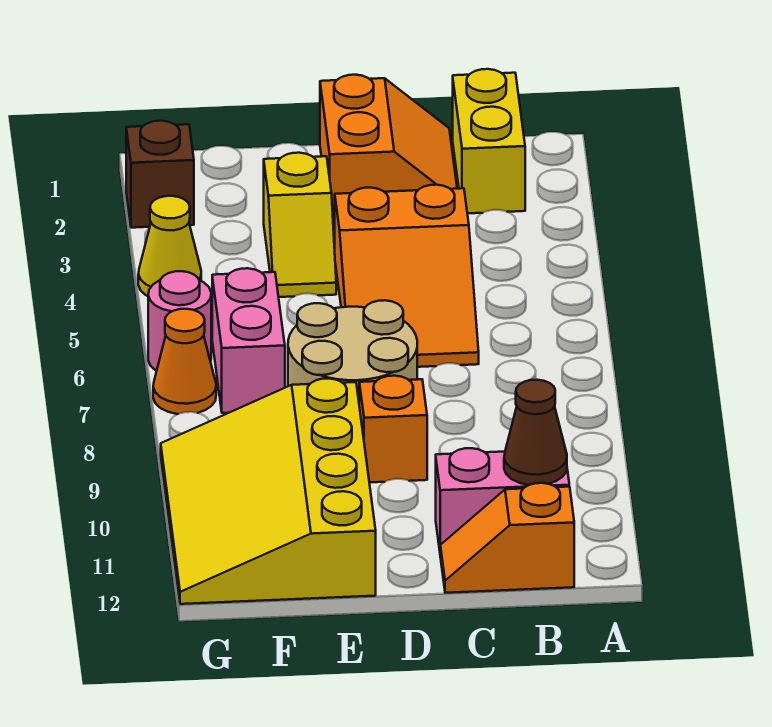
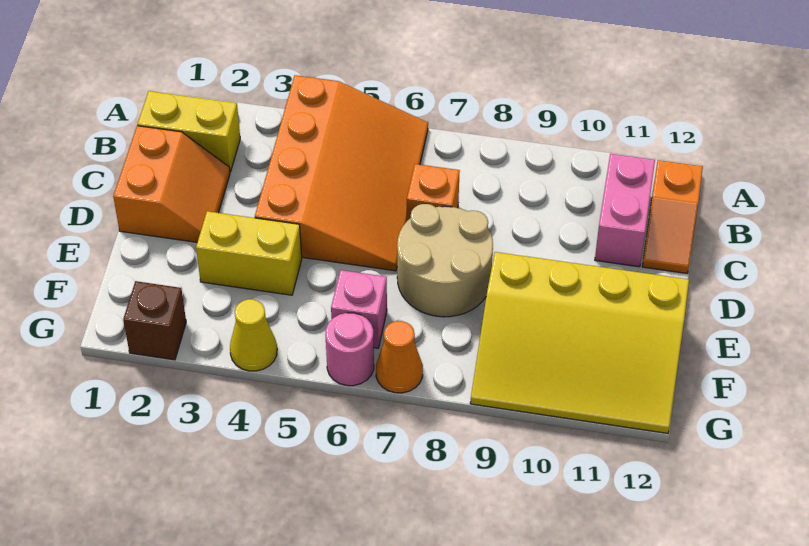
brown 1x1 cone [504,380,567,485] -> none
orange 2x2 slope [320,75,457,219] -> orange 2x2 slope turned to [113,126,230,242]
orange 2x3 slope [335,185,479,367] -> orange 3x4 slope [255,75,428,271]
orange 1x1 brick [359,376,427,483] -> orange 1x1 brick moved to [407,164,460,221]
yellow 1x2 slope [264,153,336,297] -> yellow 1x2 brick [196,211,302,295]
pink 1x2 brick [212,268,285,413] -> pink 1x1 brick [331,270,387,348]

